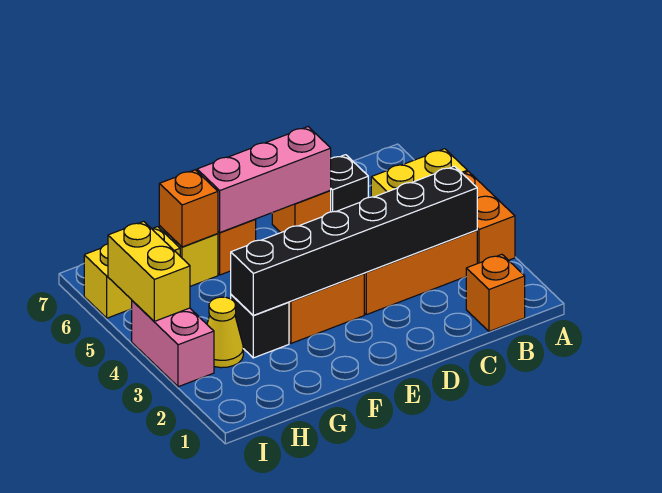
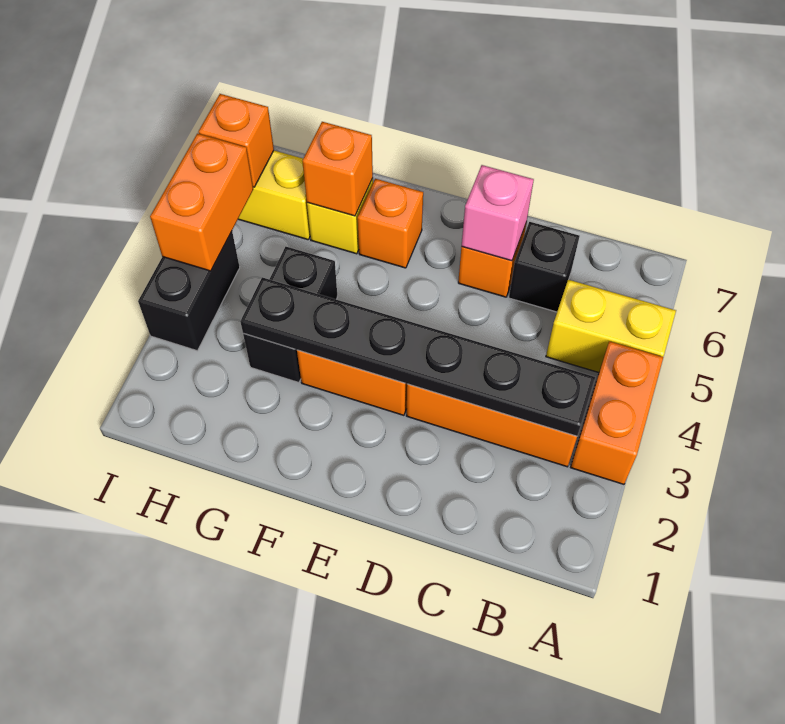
orange 1x1 brick [466,254,525,331] -> orange 1x1 brick moved to [199,94,274,187]
black 1x6 brick [231,166,477,315] -> black 1x6 plate [240,277,595,436]
pink 1x3 brick [197,127,331,233] -> pink 1x1 brick [462,165,534,261]
black 1x1 brick [231,295,289,358] -> black 1x2 brick [243,247,338,383]
yellow 1x1 cone [207,297,243,368] -> none
pink 1x2 brick [132,301,214,387] -> black 1x2 brick [138,232,240,351]
yellow 1x2 brick [108,221,190,321] -> orange 1x2 brick [150,134,253,271]

